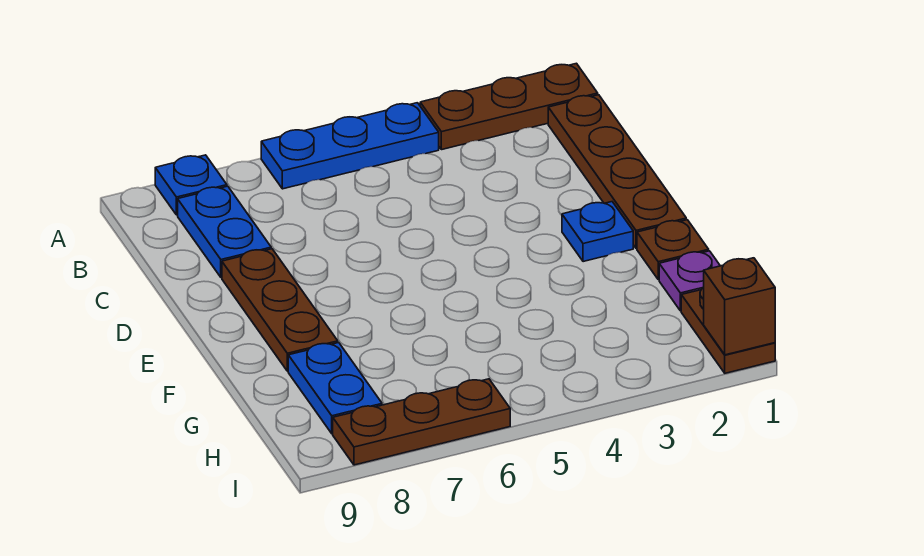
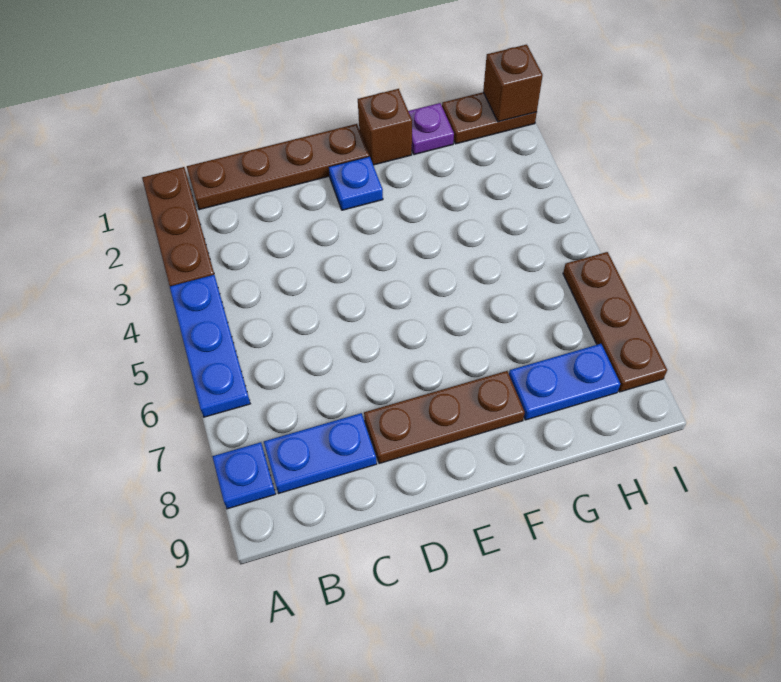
brown 1x1 plate [637,220,709,280] -> brown 1x1 brick [358,89,412,165]

